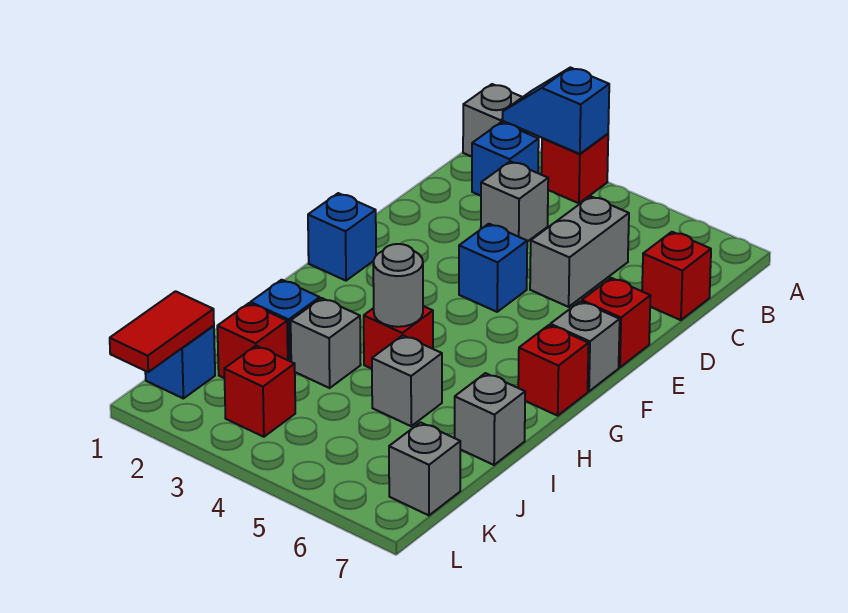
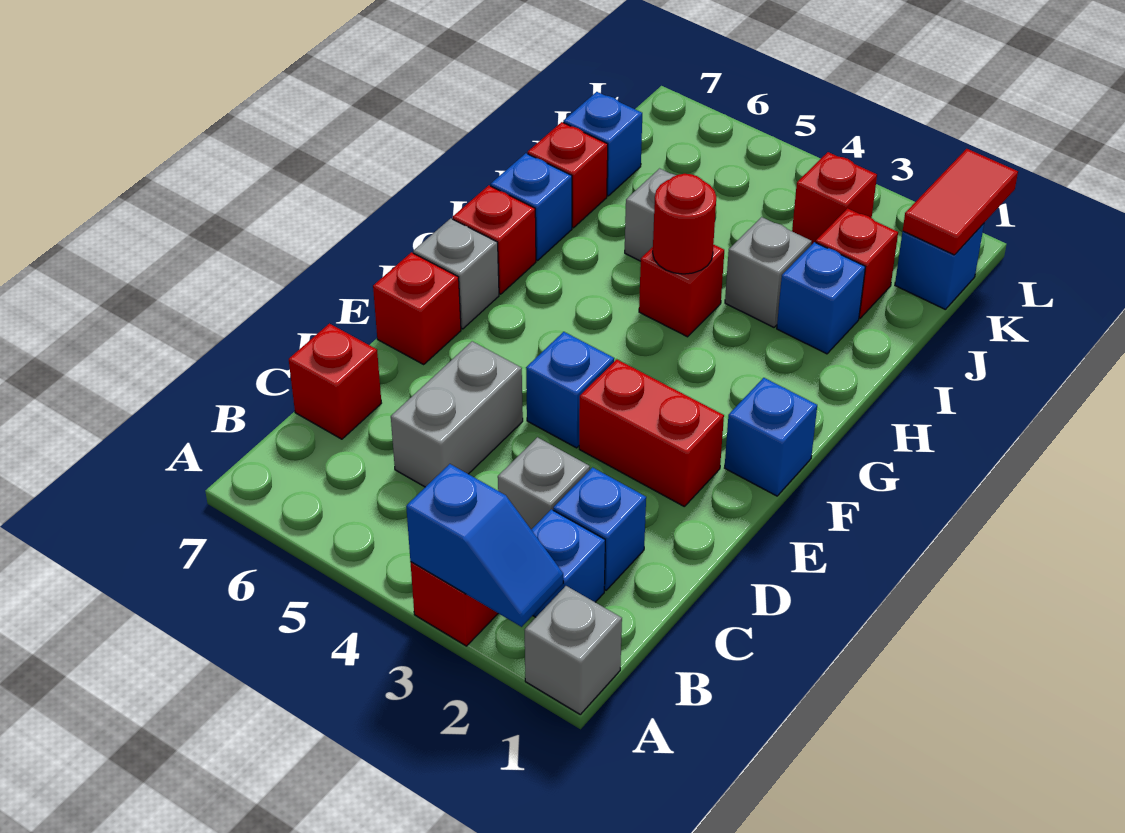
none -> blue 1x1 brick [553,468,646,590]
none -> red 1x2 brick [579,359,724,507]
grey 1x1 round brick [373,244,423,327] -> red 1x1 round brick [653,174,716,274]
none -> blue 1x1 brick [491,153,572,260]
grey 1x1 brick [455,373,525,465] -> red 1x1 brick [528,122,608,228]
none -> blue 1x1 brick [563,92,642,196]
grey 1x1 brick [389,422,460,515] -> none

